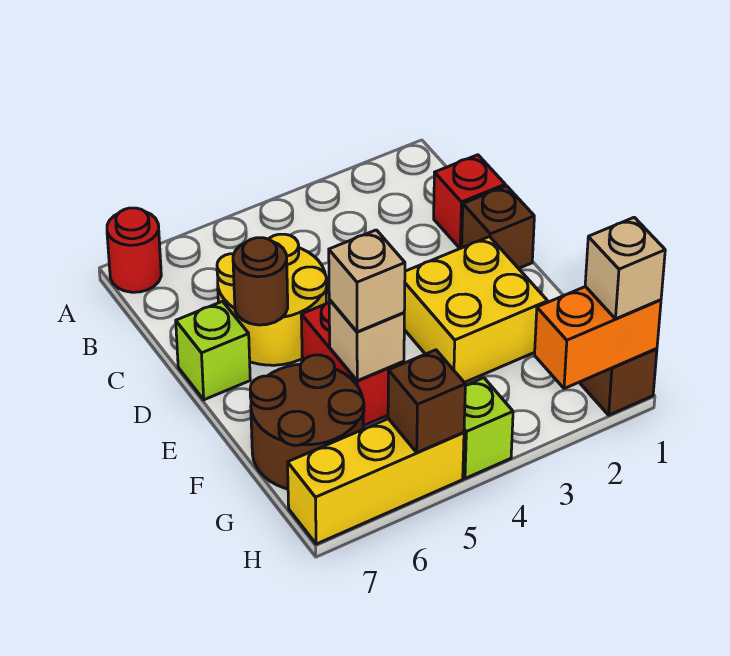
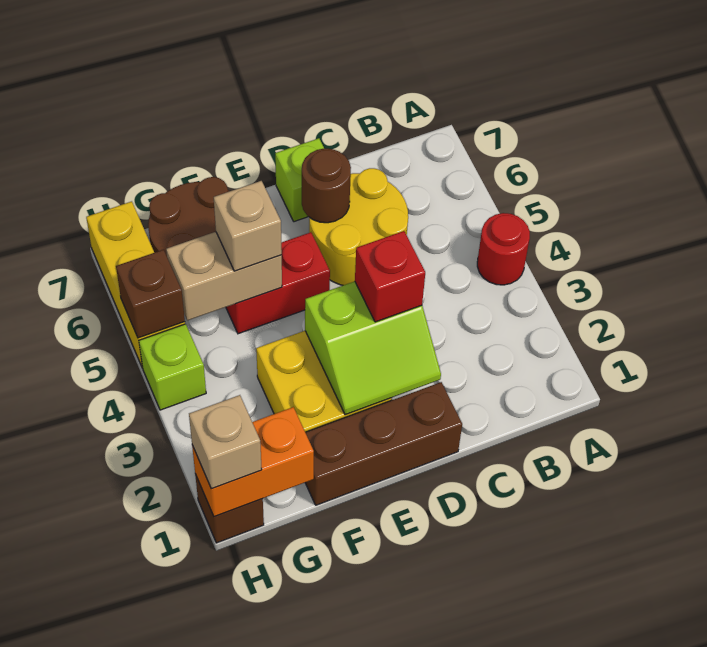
red 1x1 round brick [107,208,161,292] -> red 1x1 round brick moved to [477,213,530,285]
red 1x1 brick [434,155,505,248] -> red 1x1 brick moved to [355,231,425,322]
brown 1x1 brick [462,186,534,268] -> brown 1x3 brick [305,382,462,505]
none -> lime 2x2 slope [305,281,441,415]
tan 1x1 brick [329,300,404,381] -> tan 1x2 brick [166,232,282,320]
orange 1x2 brick [535,286,661,389] -> orange 1x2 brick turned to [192,407,314,517]

